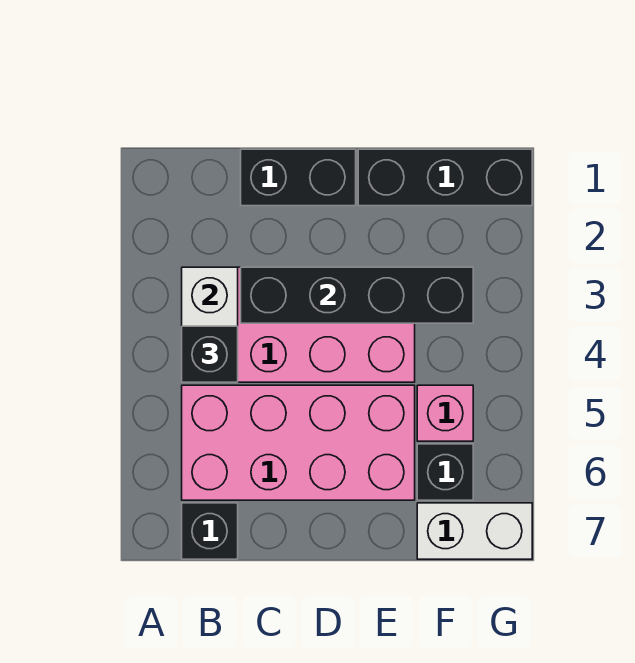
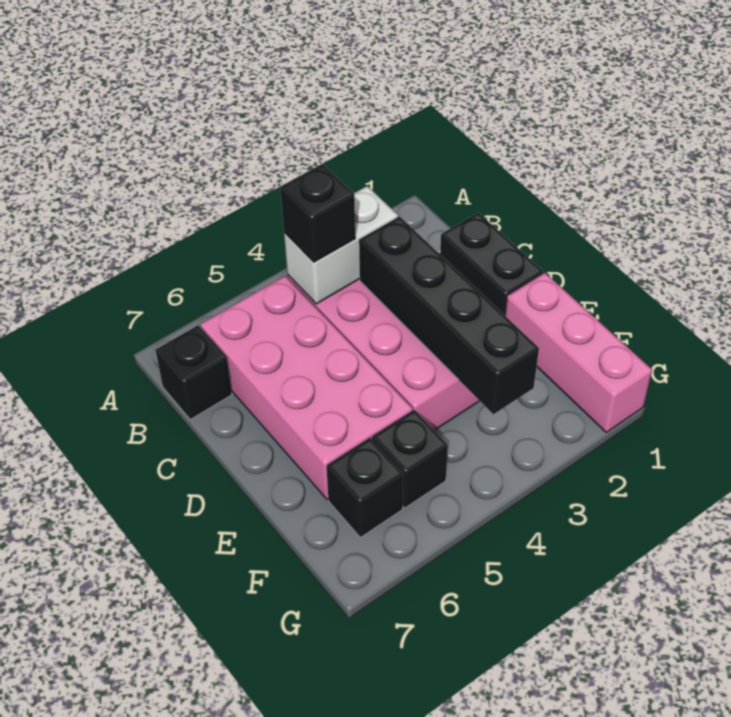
black 1x3 brick [358,149,532,206] -> pink 1x3 brick [505,273,652,432]
pink 1x1 brick [417,385,473,441] -> black 1x1 brick [372,410,448,508]
white 1x2 brick [417,503,532,559] -> none

